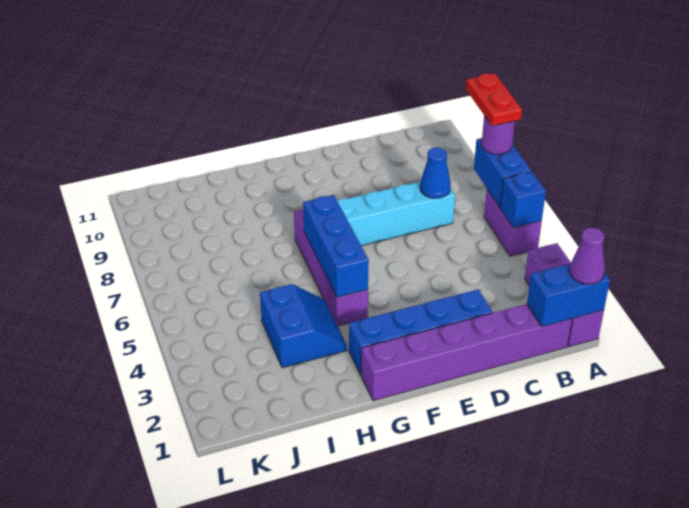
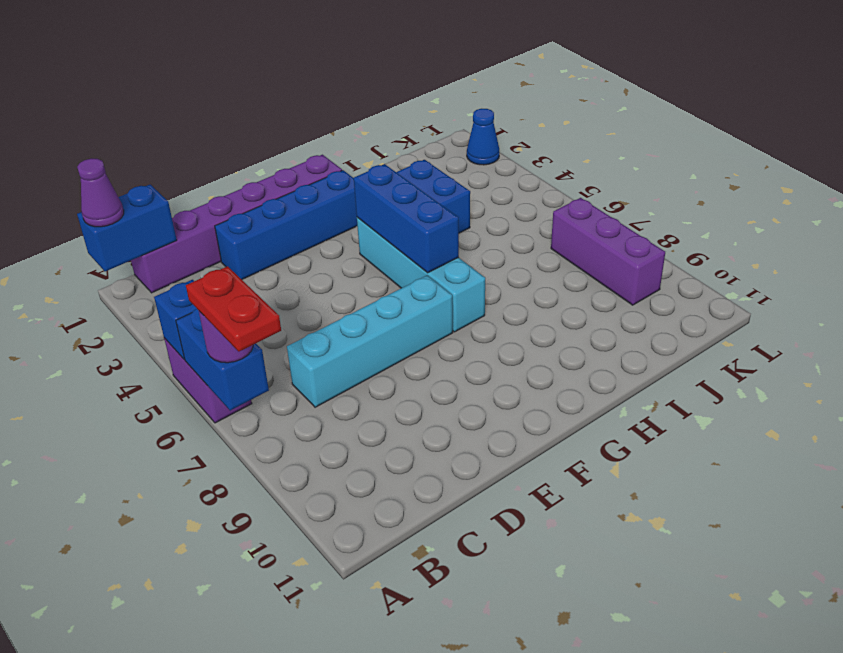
purple 1x3 brick [525,243,604,347] -> purple 1x3 brick moved to [551,198,665,305]
blue 1x1 cone [420,147,451,198] -> blue 1x1 cone moved to [467,109,499,165]
purple 1x4 brick [294,209,368,326] -> cyan 1x4 brick [357,217,485,332]

